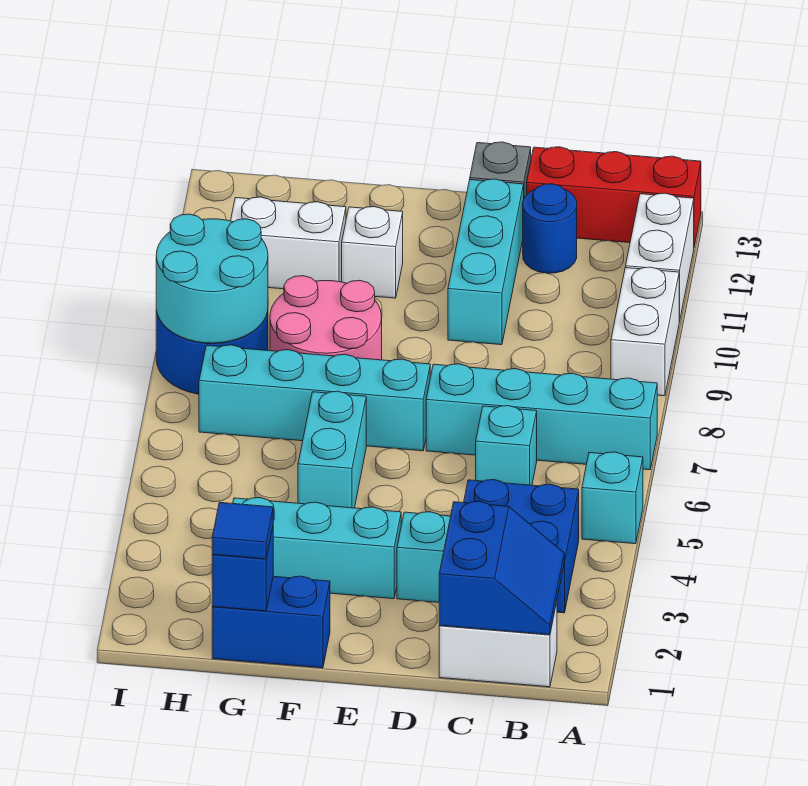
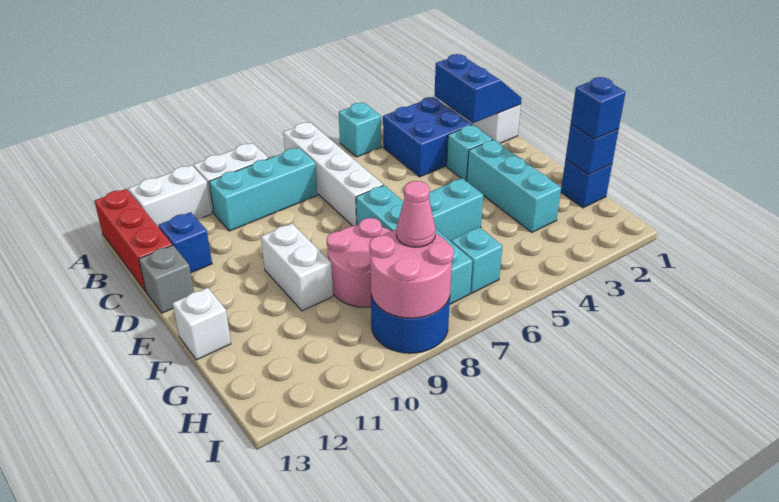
cyan 1x4 brick [426,364,657,470] -> white 1x4 brick [283,122,383,226]
blue 2x2 slope [439,501,564,635] -> blue 2x2 slope turned to [434,54,522,123]
cyan 1x1 brick [476,406,537,485] -> cyan 1x1 brick moved to [451,227,503,293]
blue 1x1 round brick [523,184,577,273] -> blue 1x1 brick [159,212,212,273]
cyan 1x3 brick [448,179,524,345] -> cyan 1x3 brick moved to [209,148,318,231]
blue 1x2 brick [212,576,330,668] -> blue 1x1 brick [561,160,612,208]
white 1x1 brick [342,207,403,298] -> white 1x1 brick moved to [173,288,231,360]
blue 1x1 tile [212,502,273,559] -> blue 1x1 brick [571,77,626,139]
white 1x2 brick [231,197,346,289] -> white 1x2 brick moved to [261,224,333,311]
cyan 2x2 round brick [156,214,268,343] -> pink 2x2 round brick [369,230,454,318]
none -> pink 1x1 cone [396,181,436,247]

